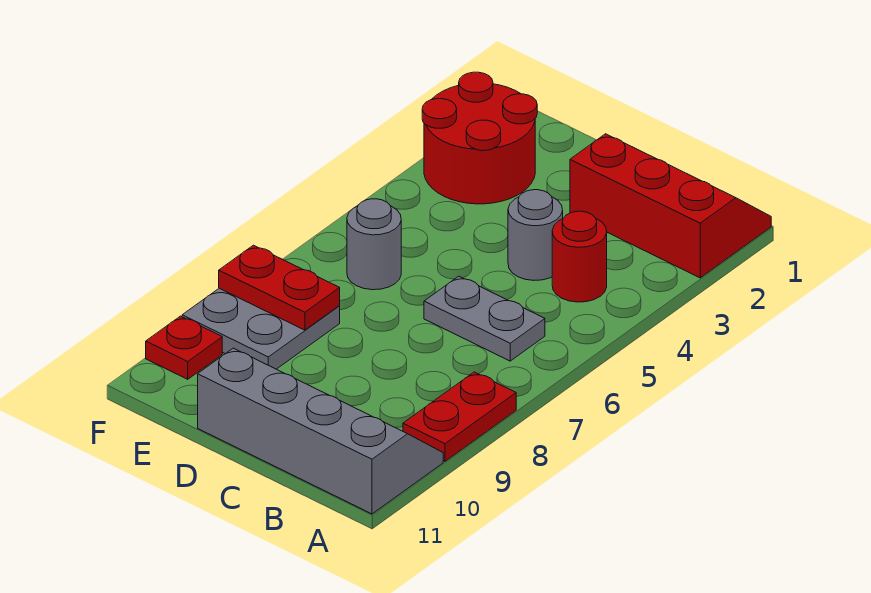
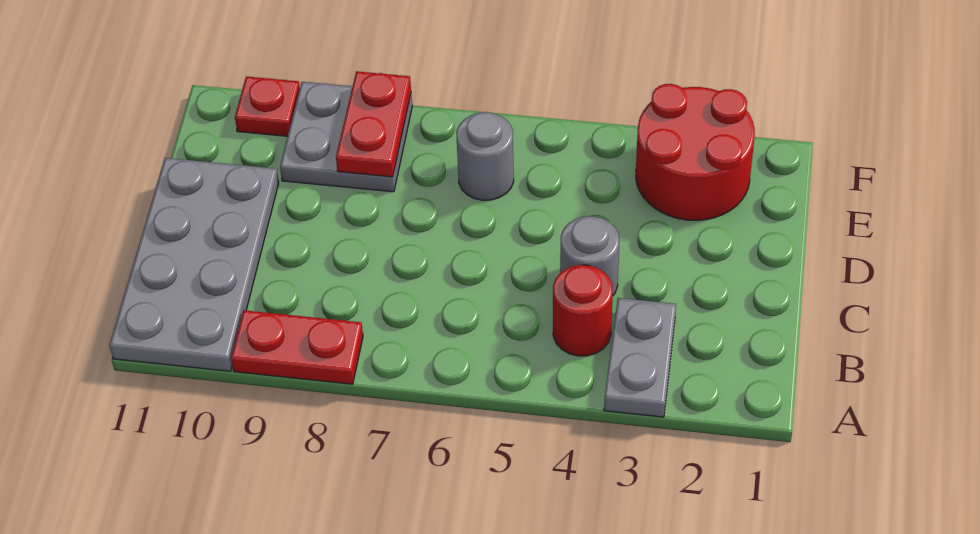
red 2x3 slope [570,134,771,278] -> none
grey 2x4 slope [198,348,443,514] -> grey 2x4 plate [109,158,279,371]
grey 1x2 plate [424,276,545,361] -> grey 1x2 plate moved to [604,298,676,417]

